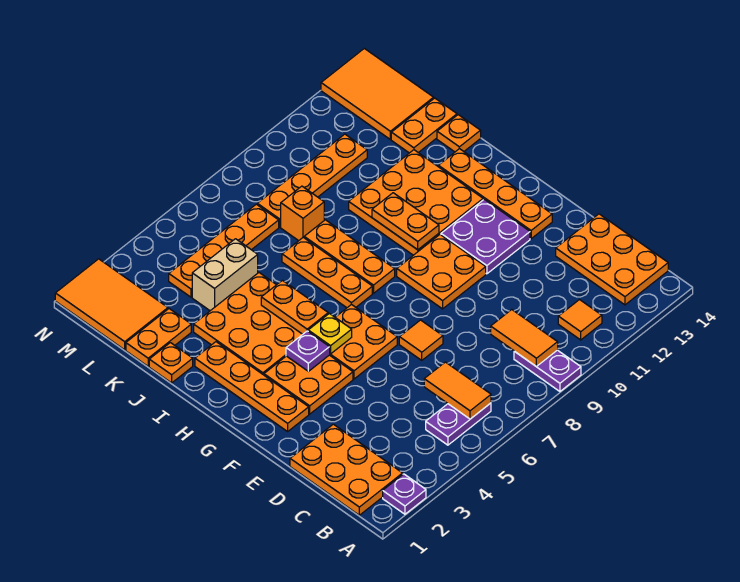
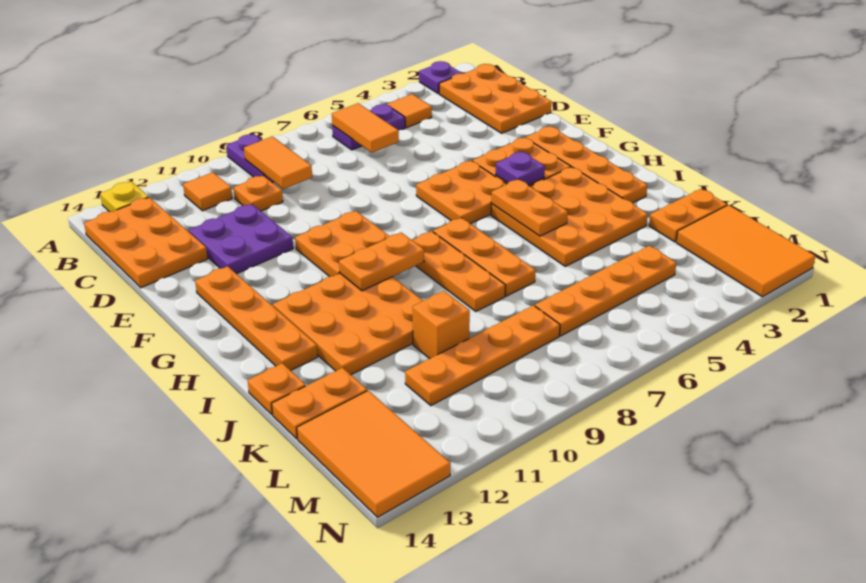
orange 1x1 tile [399,320,443,360] -> orange 1x1 tile moved to [387,94,432,128]
purple 2x2 plate [441,199,530,274] -> purple 2x2 plate moved to [189,204,293,274]
yellow 1x1 plate [308,313,352,354] -> yellow 1x1 plate moved to [100,181,148,212]
orange 1x2 plate [372,193,439,250] -> orange 1x2 plate turned to [339,233,424,291]
orange 1x1 plate [149,343,193,383] -> orange 1x1 plate moved to [234,176,283,211]
tan 1x2 brick [192,239,258,311] -> none
orange 1x1 brick [281,186,324,241] -> orange 1x1 brick moved to [413,291,470,359]

